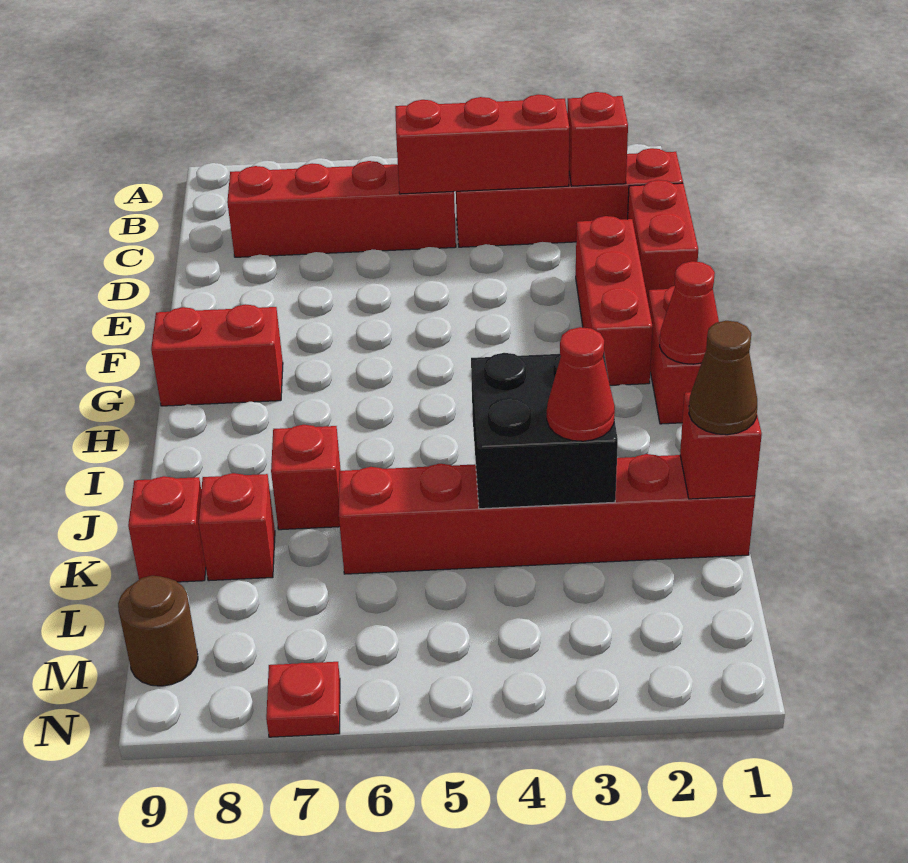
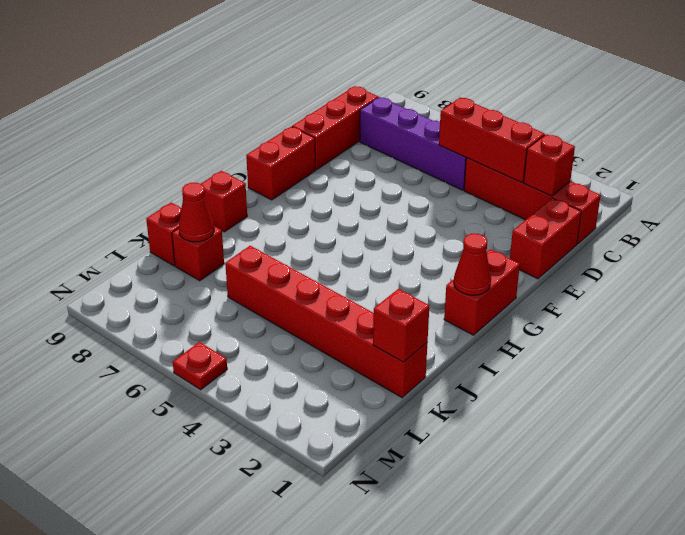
red 1x4 brick [227,161,456,257] -> purple 1x4 brick [360,97,466,190]
red 1x3 brick [576,216,653,385] -> red 1x3 brick moved to [292,86,378,170]
red 1x2 brick [151,304,283,406] -> red 1x2 brick turned to [246,127,315,200]
black 2x2 brick [471,353,618,509] -> none
red 1x1 brick [271,425,341,530] -> red 1x1 brick moved to [201,171,247,232]
brown 1x1 cone [689,321,757,435] -> none
red 1x1 cone [547,327,615,441] -> red 1x1 cone moved to [179,183,214,242]
brown 1x1 round brick [118,576,198,686] -> none
red 1x1 plate [266,662,340,737] -> red 1x1 plate moved to [173,342,227,390]

